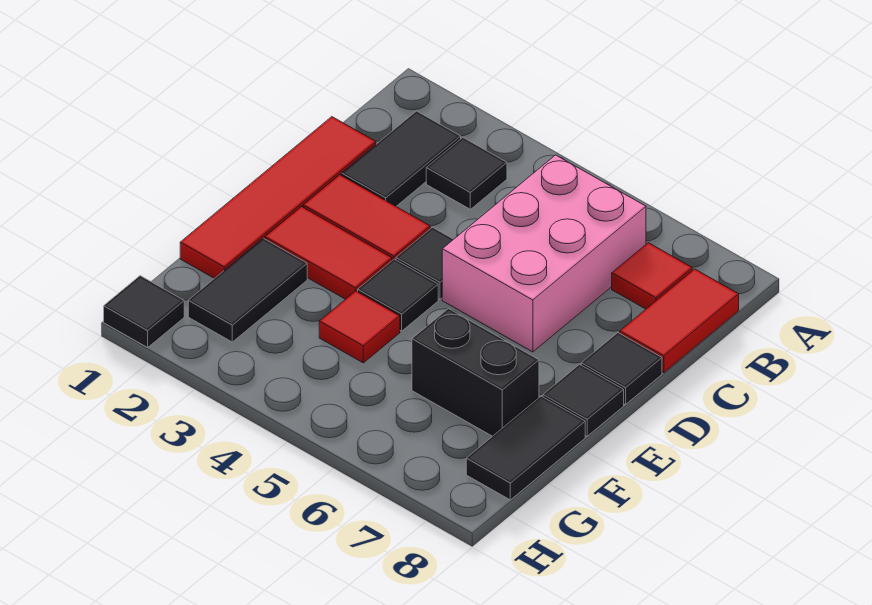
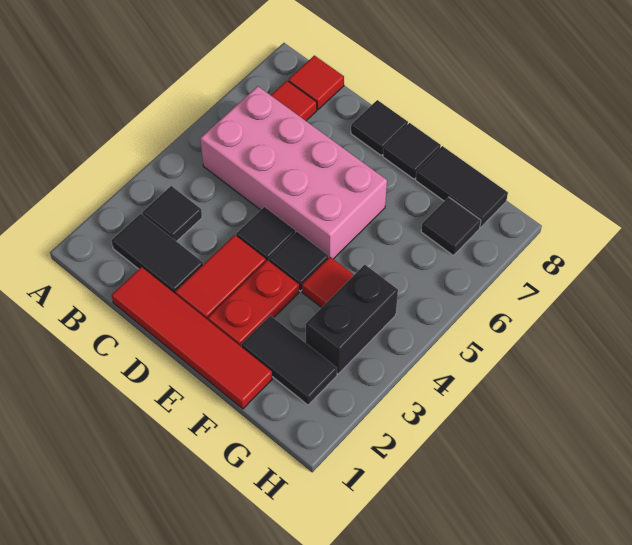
pink 2x3 brick [442,155,646,352] -> pink 2x4 brick [200,86,387,259]
red 1x2 tile [620,269,739,373] -> red 1x1 tile [288,56,344,110]
red 1x2 tile [265,207,392,299] -> red 1x2 plate [208,260,299,346]
black 1x2 brick [412,309,539,436] -> black 1x2 brick moved to [306,265,398,374]
black 1x1 tile [104,276,184,347] -> black 1x1 tile moved to [421,197,481,256]

